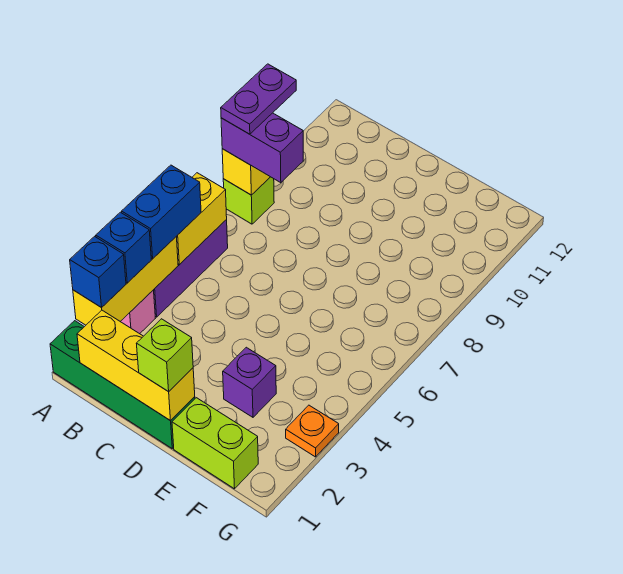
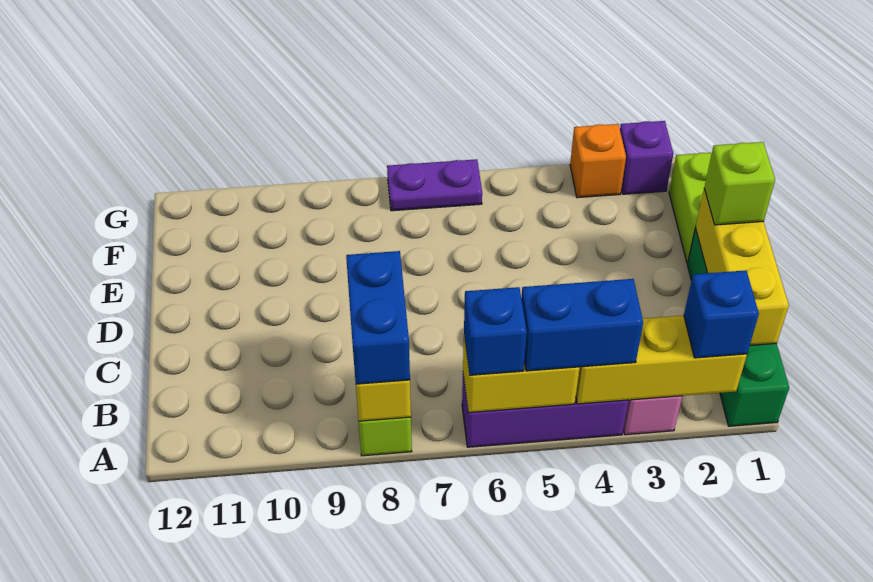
blue 1x1 brick [96,212,151,283] -> blue 1x1 brick moved to [464,287,527,375]
purple 1x2 brick [221,113,303,183] -> blue 1x2 brick [346,251,410,384]
purple 1x2 plate [221,64,296,134] -> purple 1x2 plate moved to [387,159,482,211]
purple 1x1 brick [223,347,276,417] -> purple 1x1 brick moved to [620,121,673,194]
orange 1x1 plate [286,405,339,457] -> orange 1x1 brick [570,124,626,198]

